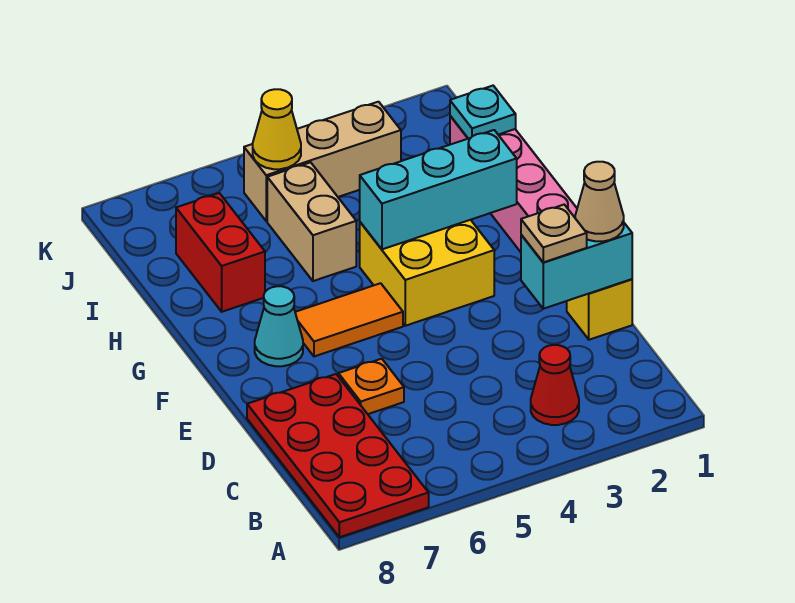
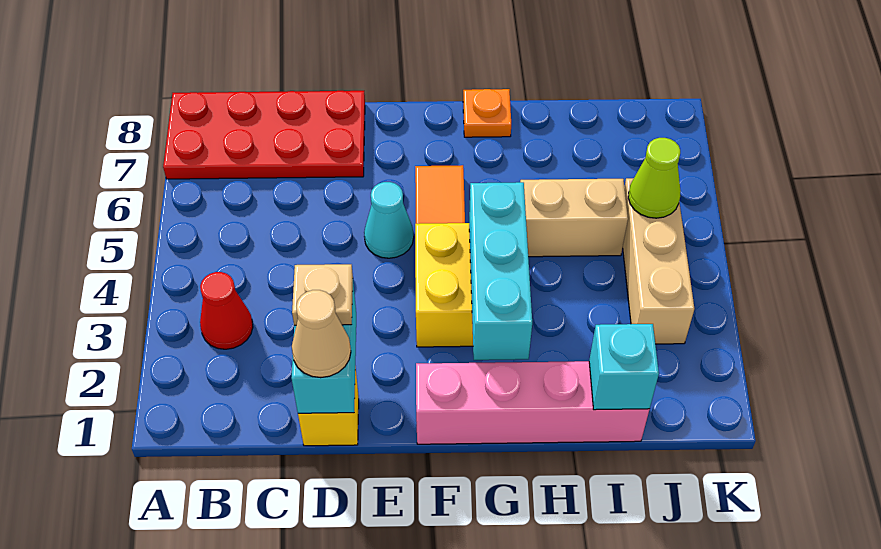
orange 1x1 plate [338,359,404,414] -> orange 1x1 plate moved to [463,89,511,137]
cyan 1x1 cone [255,286,303,366] -> cyan 1x1 cone moved to [364,182,414,258]
red 1x2 brick [176,193,265,312] -> none
cyan 1x1 plate [450,86,516,139] -> cyan 1x1 brick [589,324,659,410]
yellow 1x1 cone [253,89,301,169] -> lime 1x1 cone [628,138,681,218]

